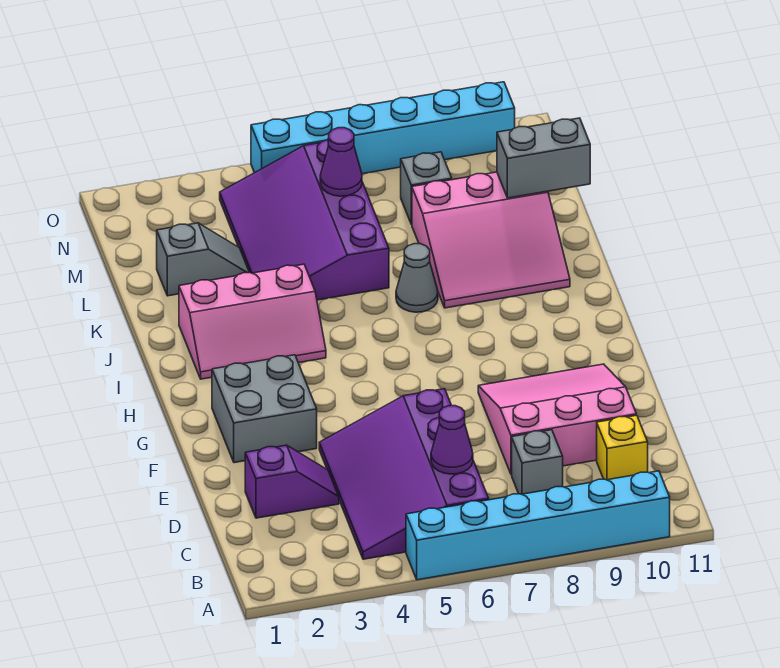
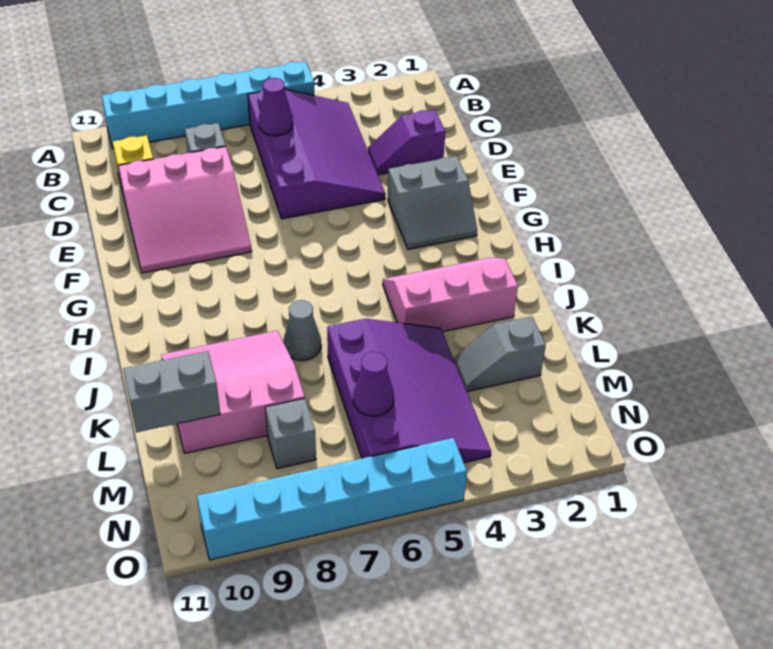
grey 2x2 brick [212,355,317,463] -> grey 2x2 slope [388,156,477,249]

